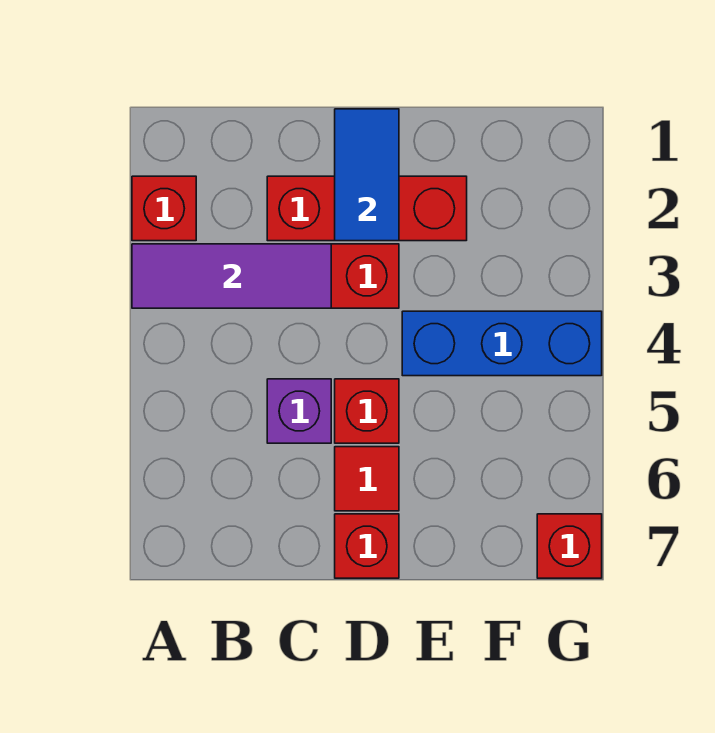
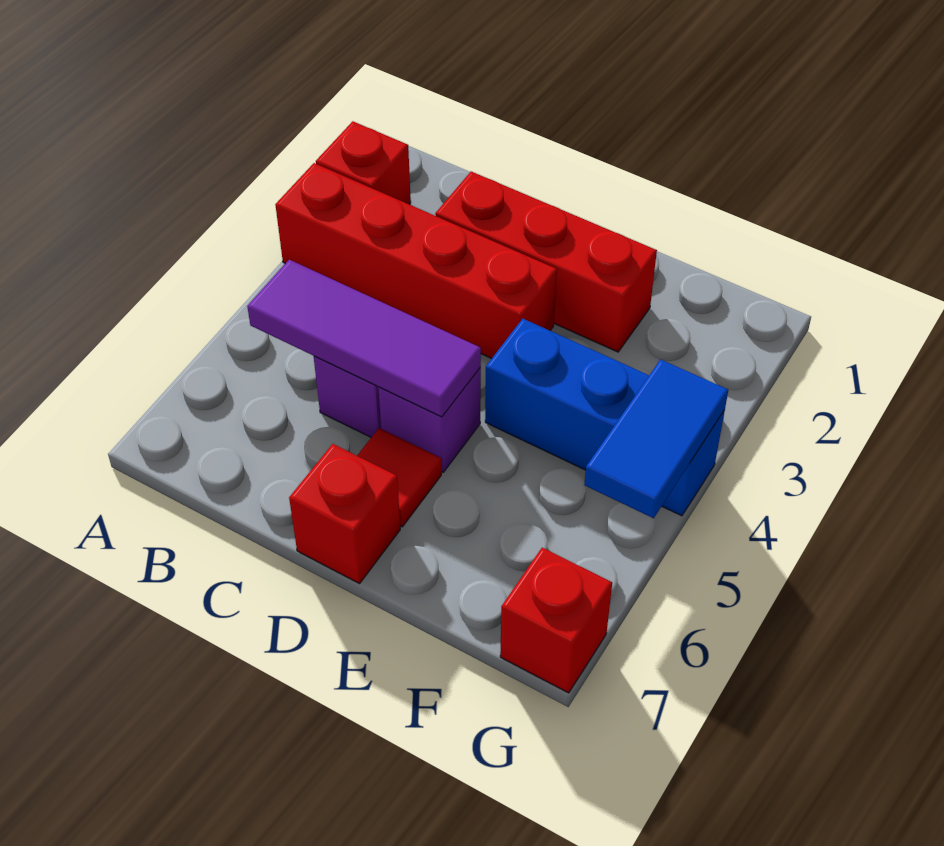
purple 1x3 tile [132,244,331,308] -> purple 1x3 tile moved to [247,260,481,417]
blue 1x2 tile [335,109,399,241] -> blue 1x2 tile moved to [584,360,728,518]
red 1x1 brick [335,379,399,443] -> purple 1x1 brick [378,368,481,472]

